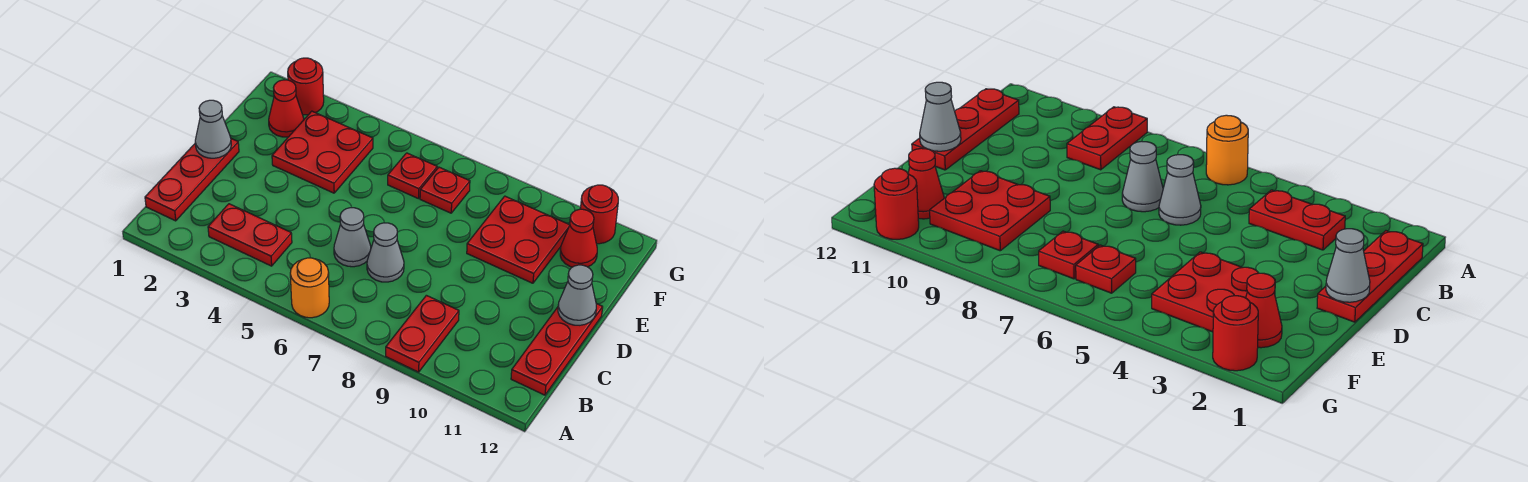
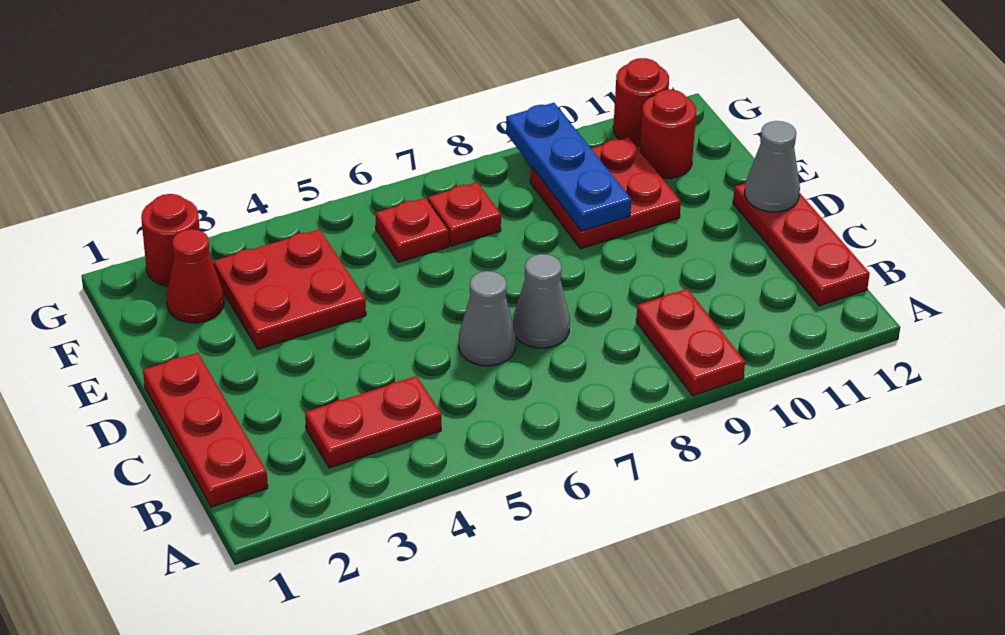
orange 1x1 round brick [290,258,329,318] -> none
grey 1x1 cone [195,100,231,158] -> none
none -> blue 1x3 plate [506,103,631,231]
red 1x1 cone [560,209,597,267] -> red 1x1 round brick [640,89,696,178]

